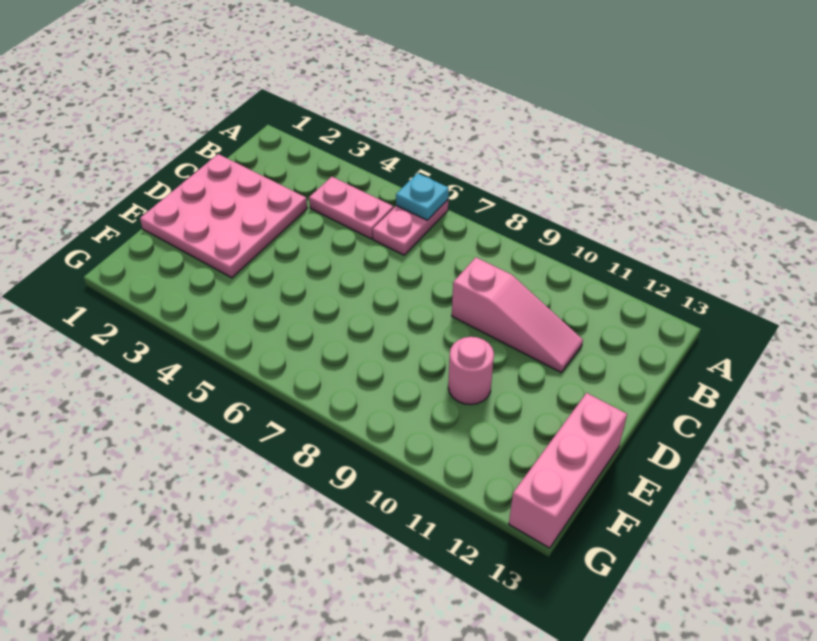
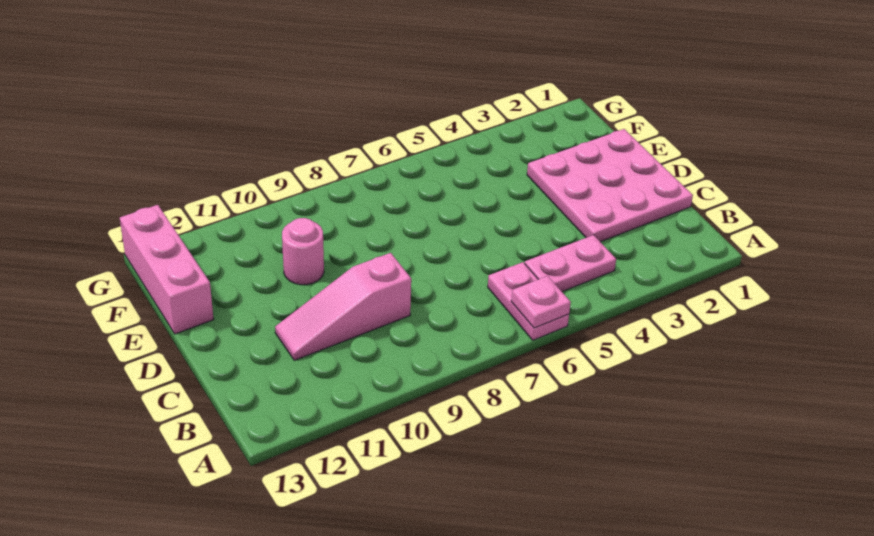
cyan 1x1 plate [396,173,449,220] -> pink 1x1 plate [511,276,571,328]

